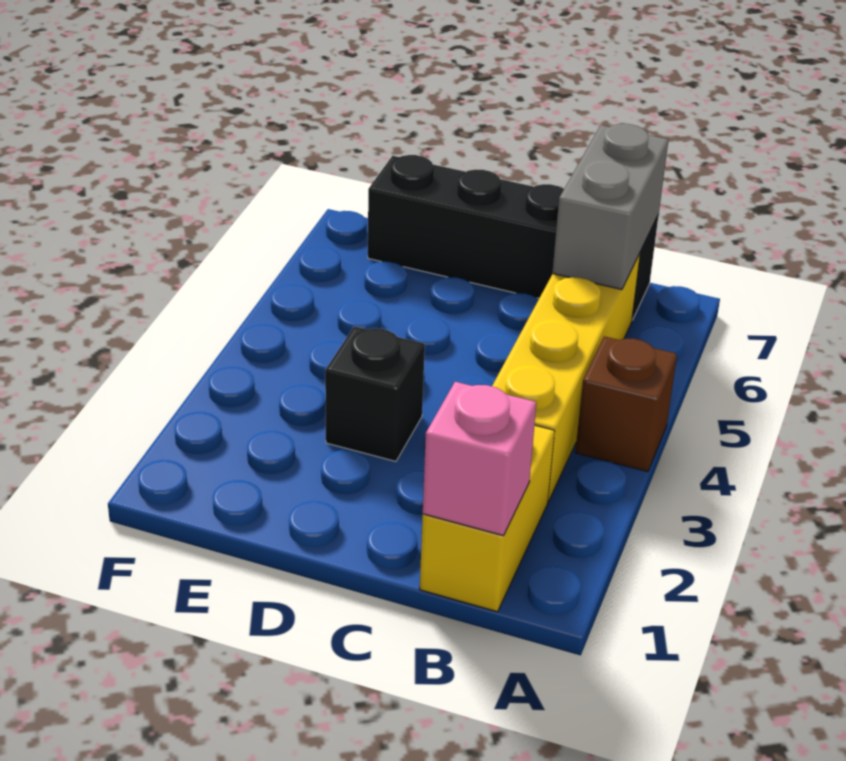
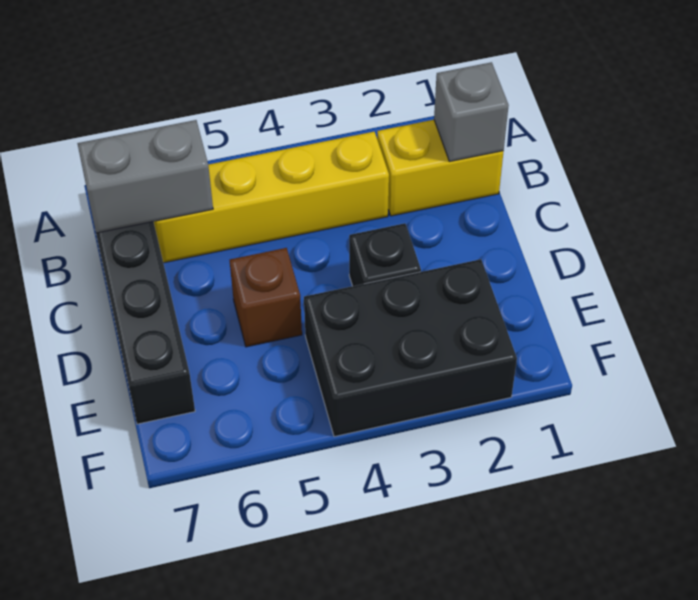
brown 1x1 brick [575,336,677,472] -> brown 1x1 brick moved to [230,248,302,347]
pink 1x1 brick [423,382,536,536] -> grey 1x1 brick [434,62,509,161]
none -> black 2x3 brick [304,259,517,437]

